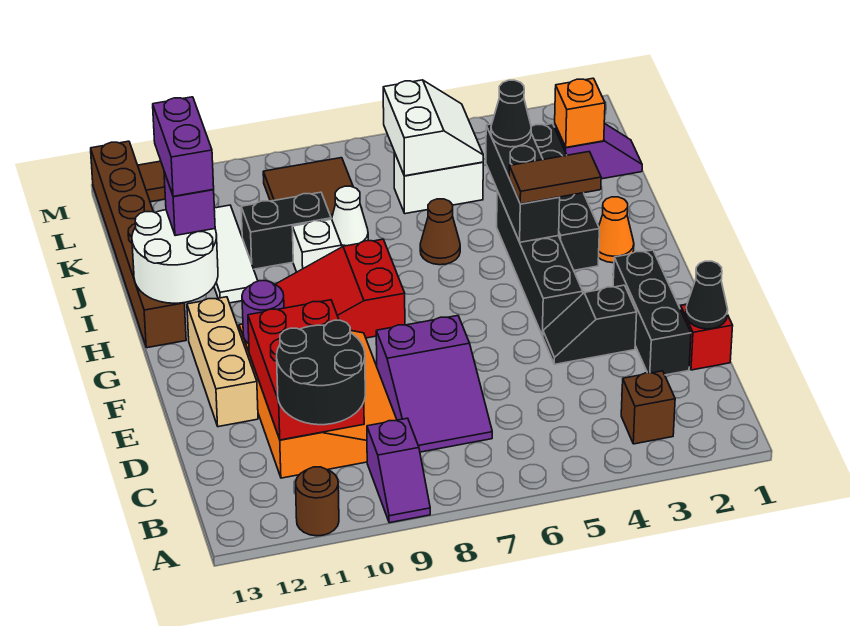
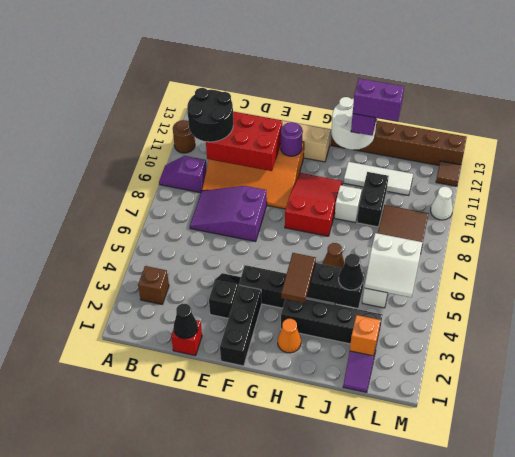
black 1x3 brick [613,250,691,375] -> black 1x3 brick turned to [220,285,262,366]
white 1x1 cone [332,186,368,247] -> white 1x1 cone moved to [431,187,453,220]

